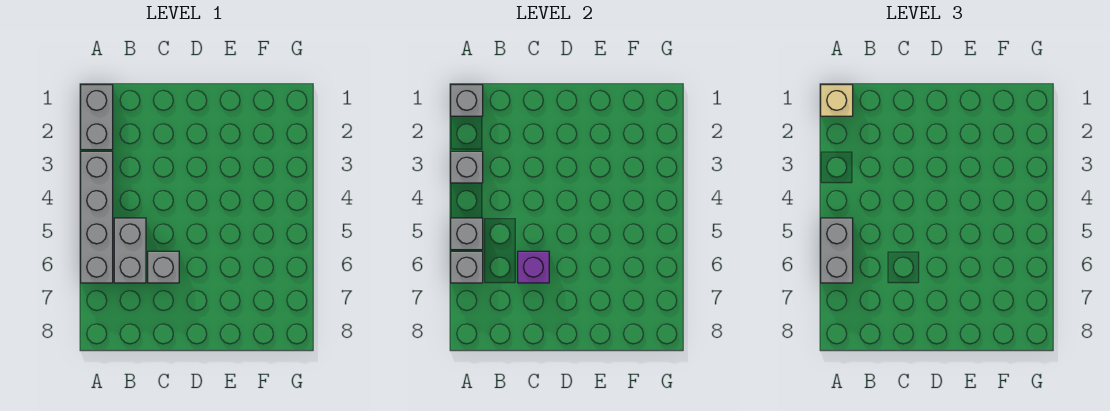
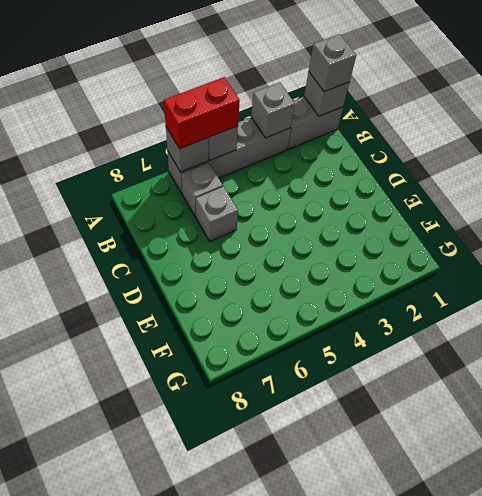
tan 1x1 brick [821,85,853,116] -> grey 1x1 brick [309,34,356,92]
grey 1x2 brick [821,218,853,283] -> red 1x2 brick [164,77,240,149]
grey 1x2 brick [114,218,146,283] -> grey 1x1 brick [181,163,223,217]
purple 1x1 brick [518,251,549,283] -> none

